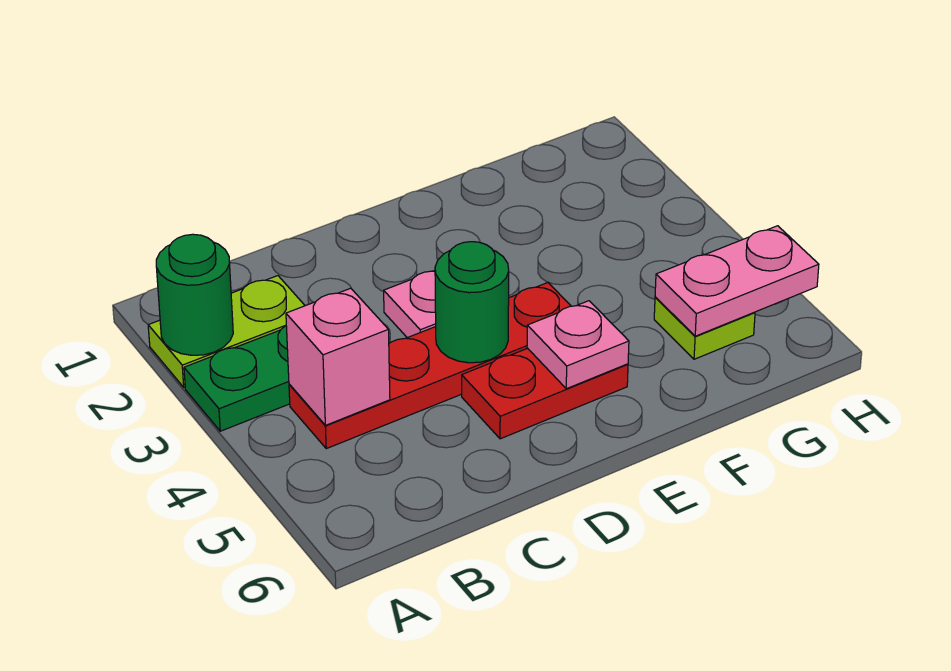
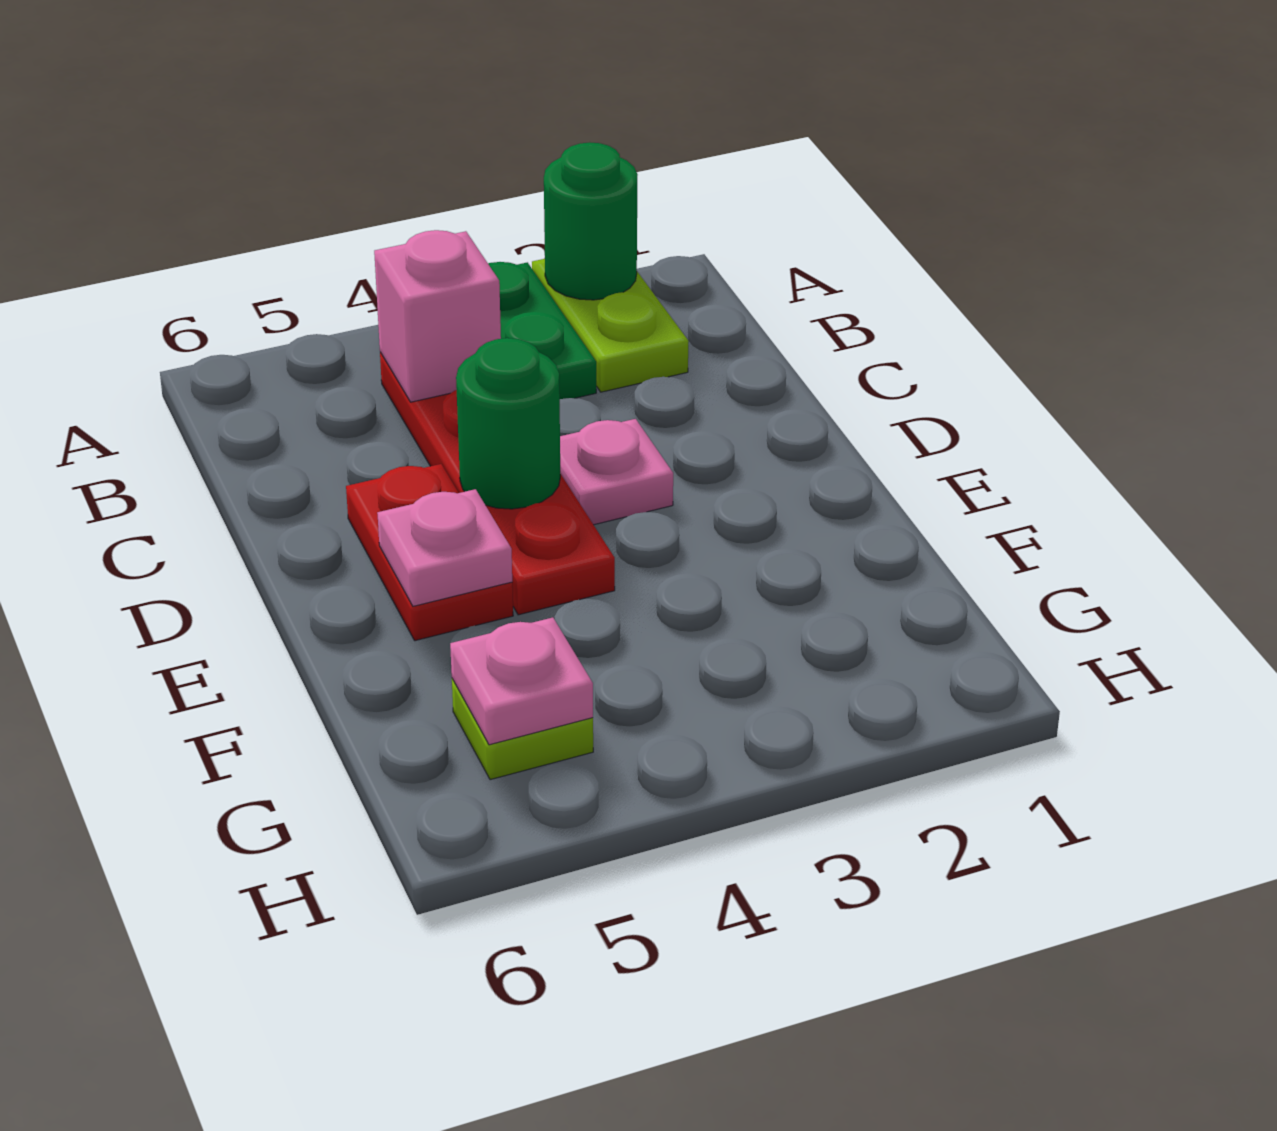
pink 1x2 plate [655,226,819,336] -> pink 1x1 plate [450,617,593,745]

